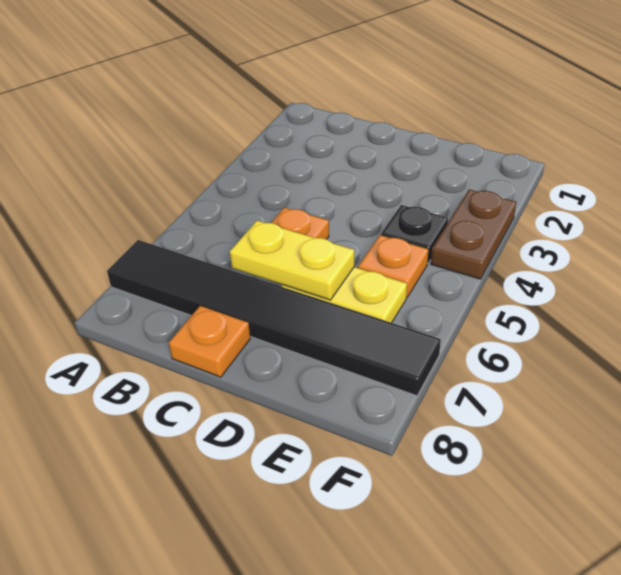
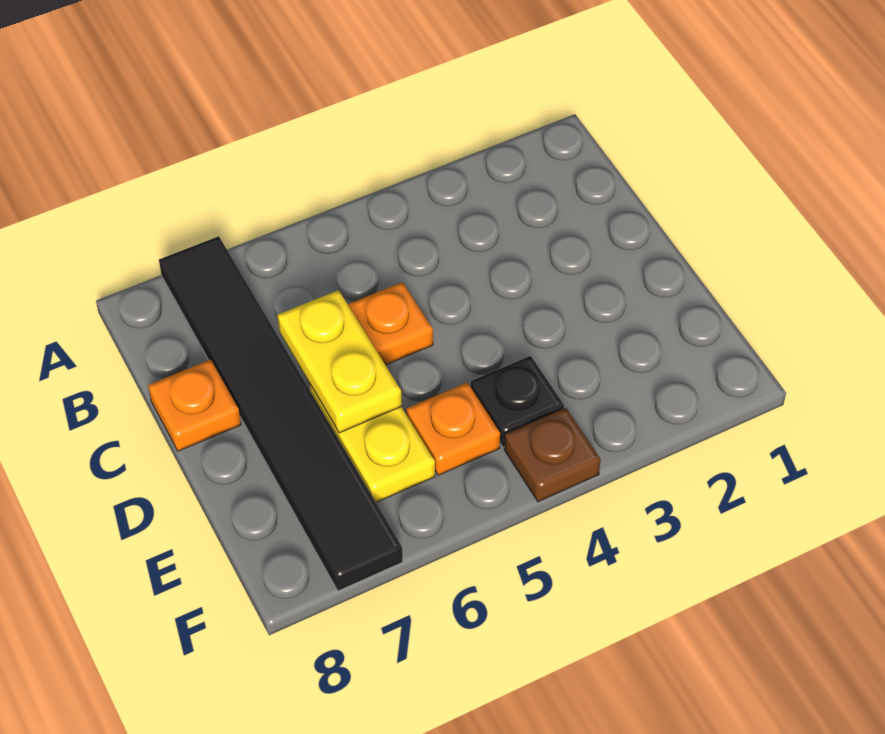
brown 1x2 plate [431,190,516,279] -> brown 1x1 plate [504,408,601,502]

